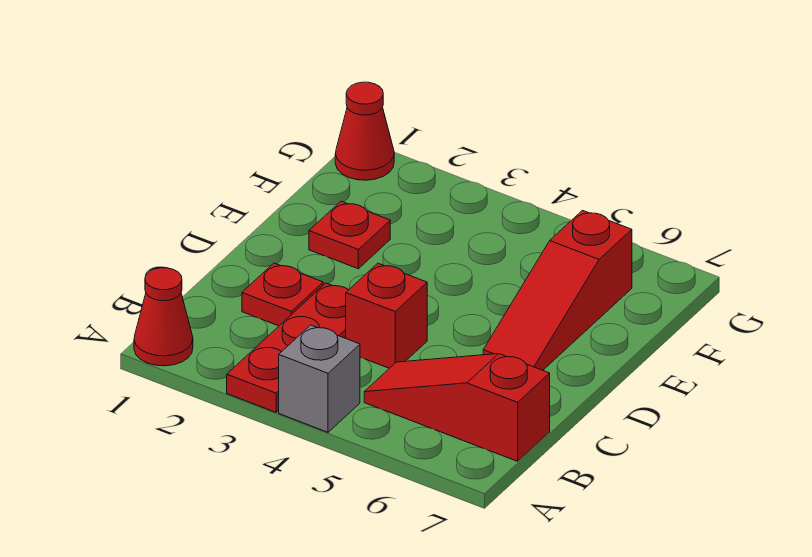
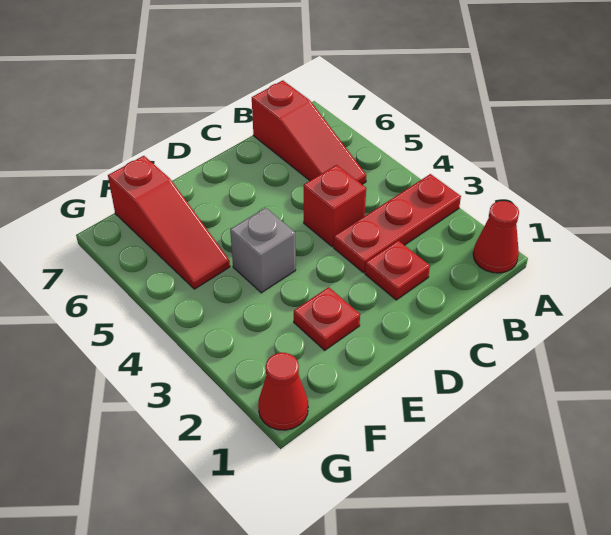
grey 1x1 brick [279,325,360,432] -> grey 1x1 brick moved to [230,208,296,293]
red 1x3 slope [483,211,632,370] -> red 1x3 slope turned to [108,156,230,289]

